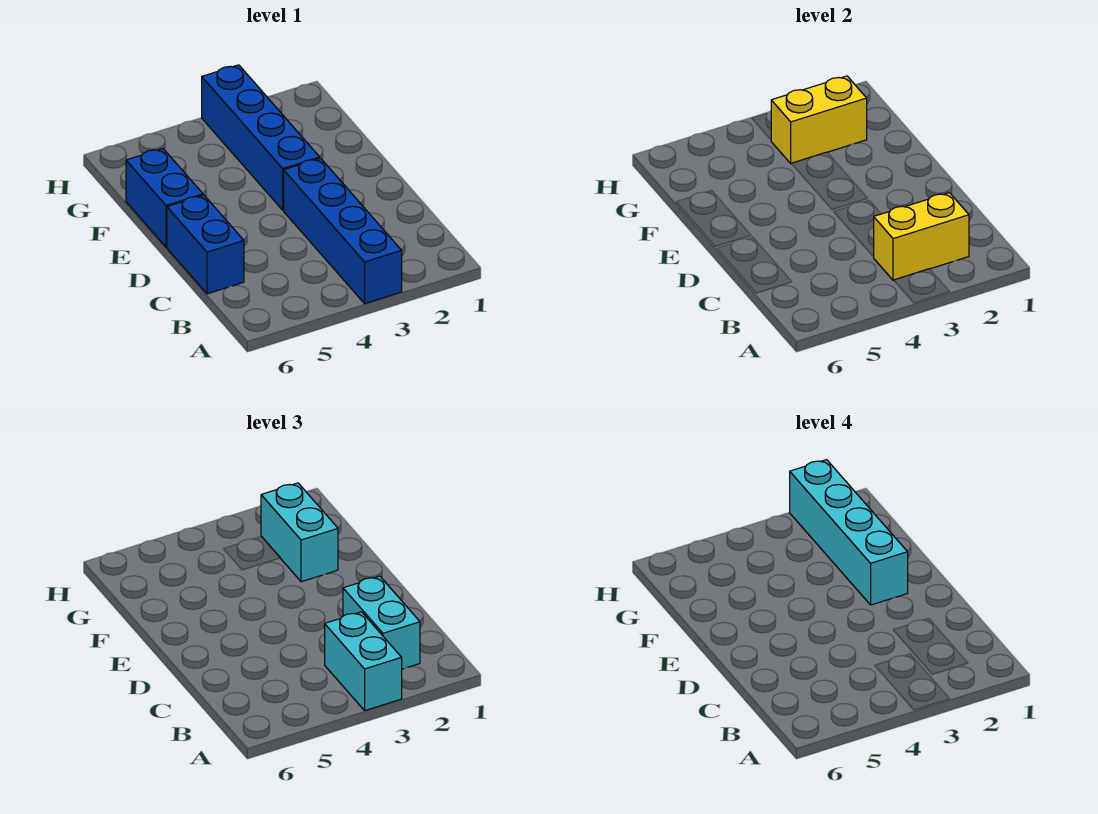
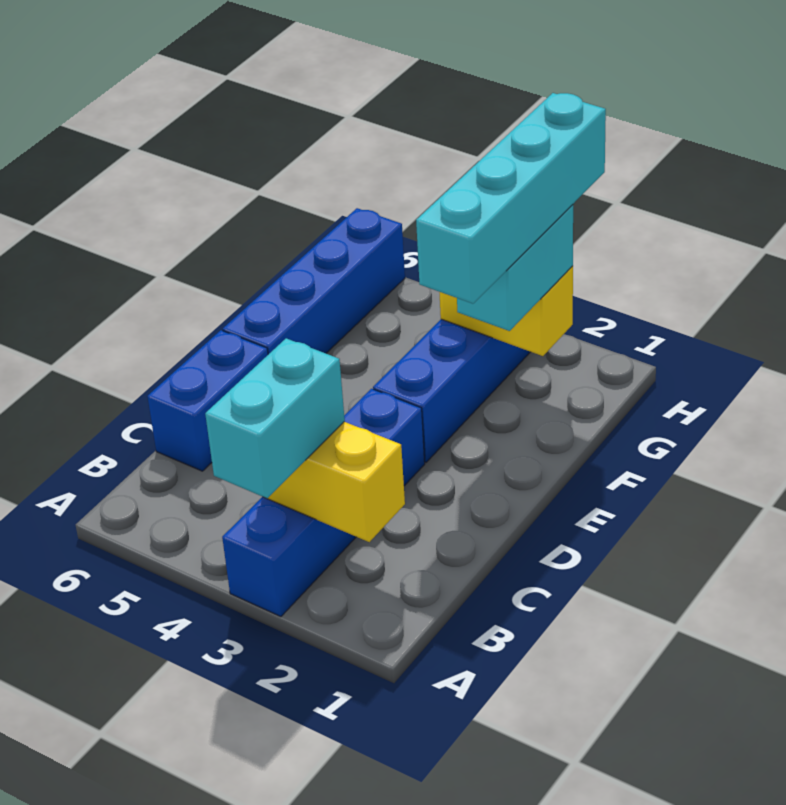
cyan 1x2 brick [343,576,420,669] -> none
blue 1x2 brick [126,148,203,247] -> blue 1x4 brick [223,208,405,354]

